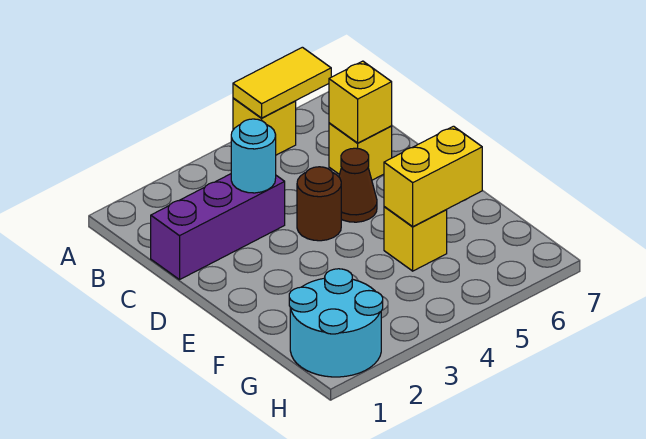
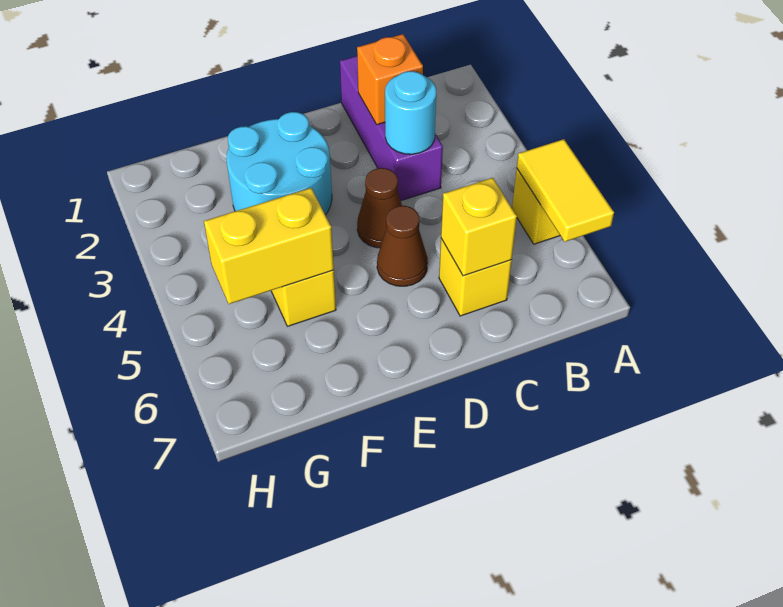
none -> orange 1x1 brick [357,34,423,125]
brown 1x1 round brick [297,167,341,241] -> brown 1x1 cone [357,168,402,248]
yellow 1x2 brick [384,126,482,226] -> yellow 1x2 brick turned to [204,188,334,304]
cyan 2x2 round brick [289,269,383,377] -> cyan 2x2 round brick moved to [226,112,332,215]

